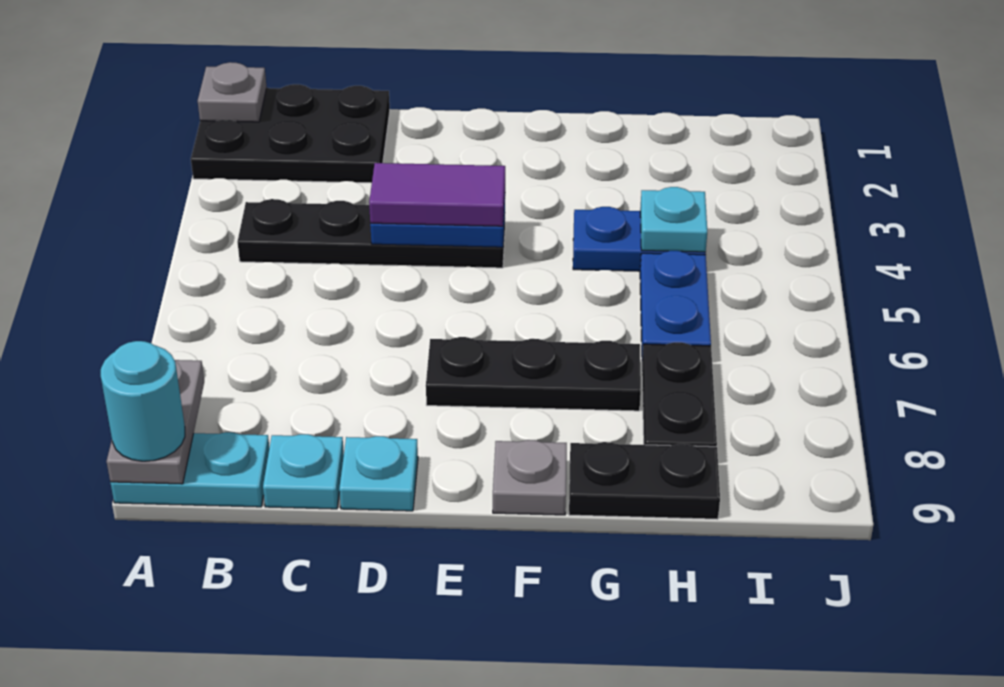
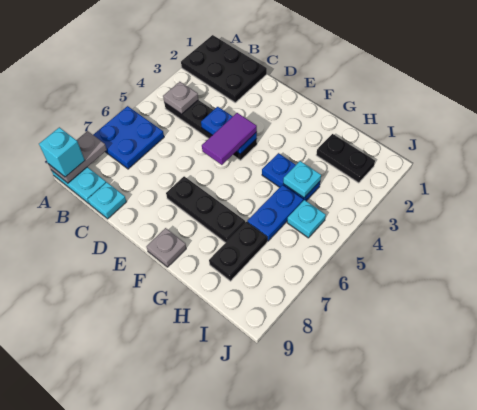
grey 1x1 plate [198,62,267,122] -> grey 1x1 plate moved to [163,82,198,114]
none -> blue 2x2 plate [93,106,164,169]
cyan 1x1 round brick [101,341,185,461] -> cyan 1x1 brick [39,127,85,177]
purple 1x2 tile [369,163,505,226] -> purple 1x2 tile turned to [202,113,257,165]
cyan 1x1 plate [339,436,418,511] -> cyan 1x1 plate moved to [287,200,326,238]
black 1x2 plate [569,442,720,519] -> black 1x2 plate moved to [316,134,375,183]

